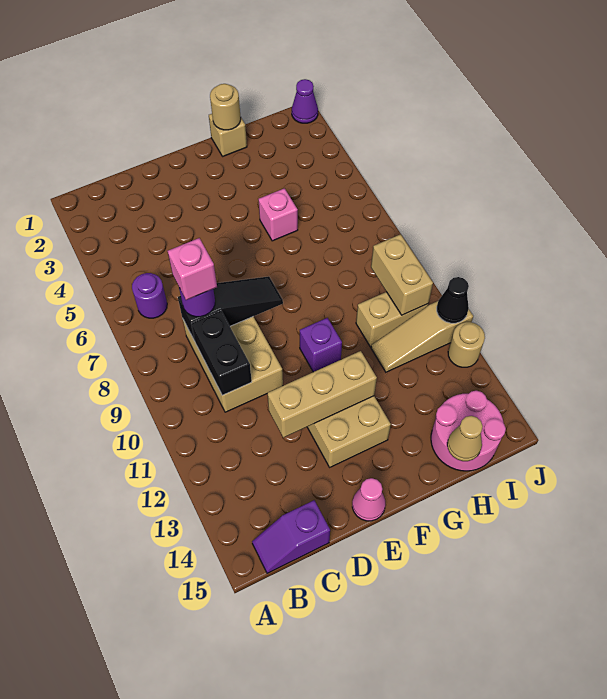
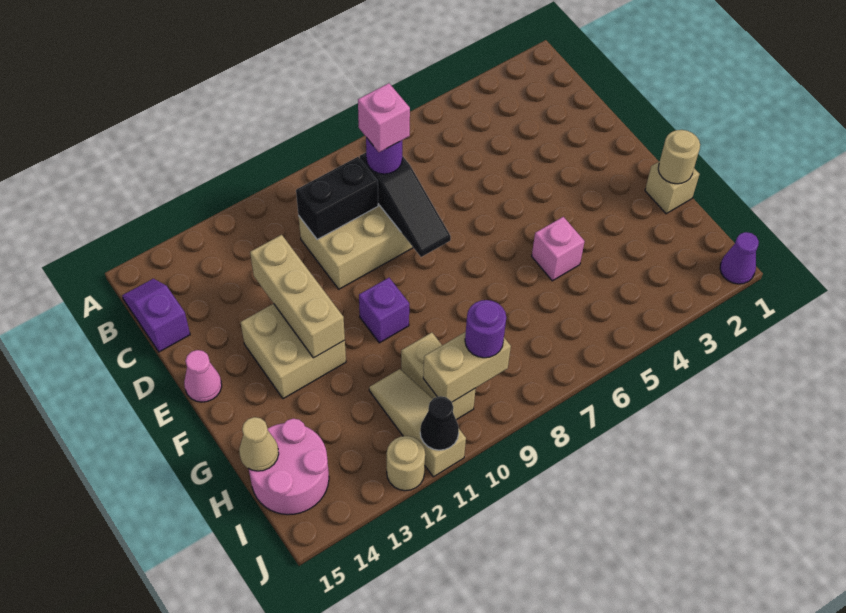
purple 1x1 round brick [132,273,167,318] -> purple 1x1 round brick moved to [465,300,506,358]

